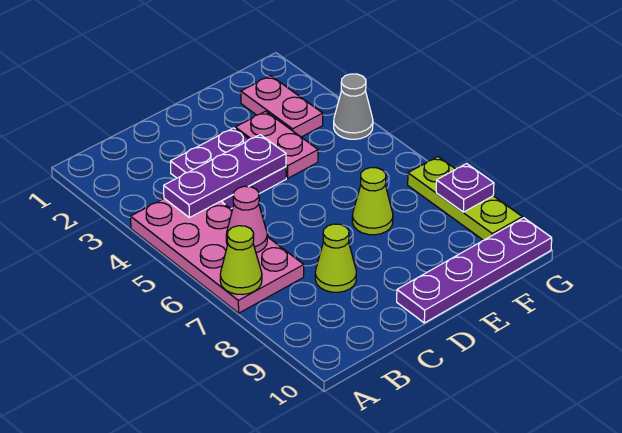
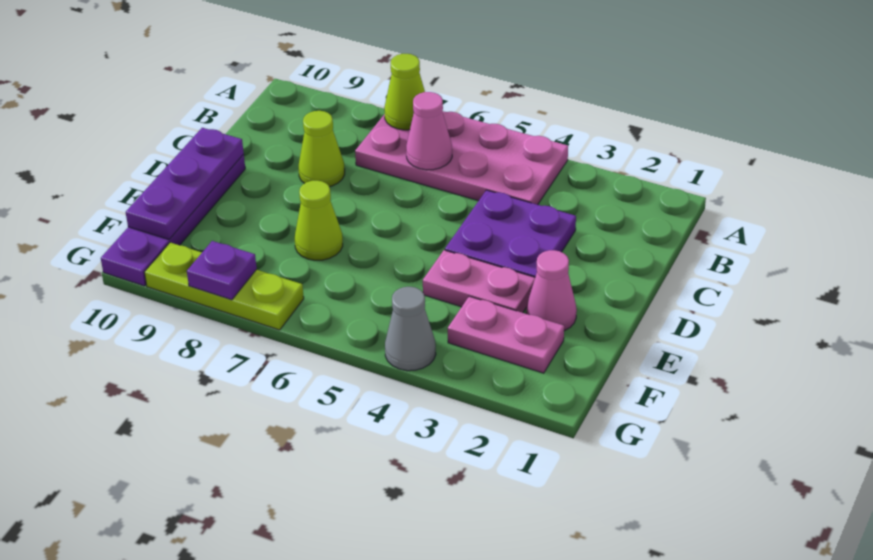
purple 1x3 plate [164,135,286,218] -> purple 1x3 plate moved to [126,128,244,240]
none -> pink 1x1 cone [526,250,577,331]

